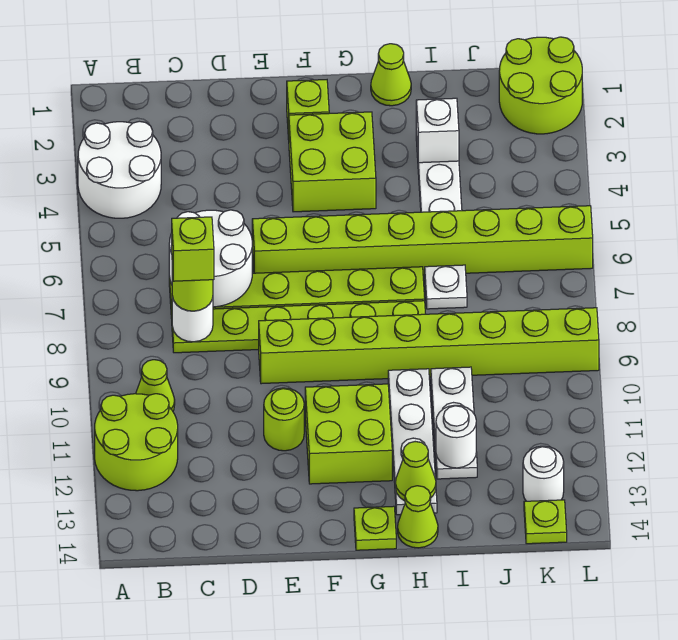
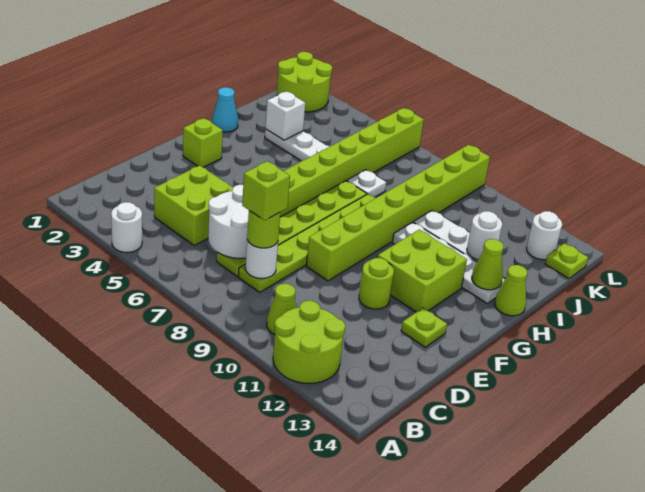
white 2x2 round brick [78,121,161,218] -> white 1x1 round brick [111,202,142,252]
lime 2x2 brick [289,112,376,212] -> lime 2x2 brick moved to [154,165,233,245]
lime 1x1 plate [354,506,396,550] -> lime 1x1 plate moved to [401,308,447,347]
lime 1x1 cone [371,44,411,106] -> cyan 1x1 cone [212,87,238,132]

